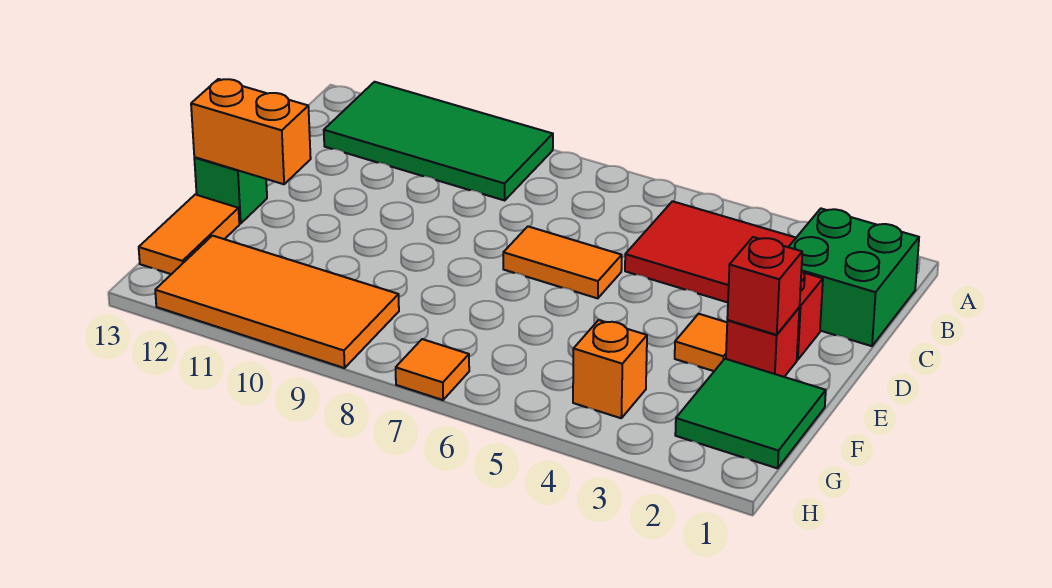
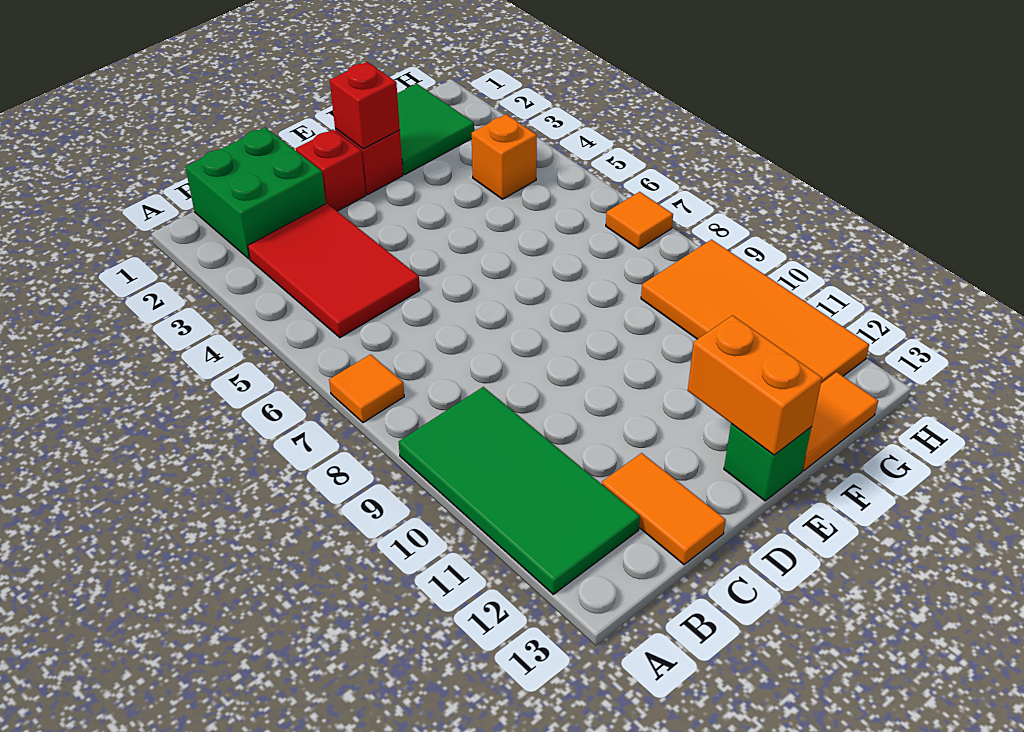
orange 1x2 tile [503,227,622,298] -> orange 1x2 tile moved to [602,453,726,565]
orange 1x1 tile [675,314,727,371] -> orange 1x1 tile moved to [329,354,404,423]

